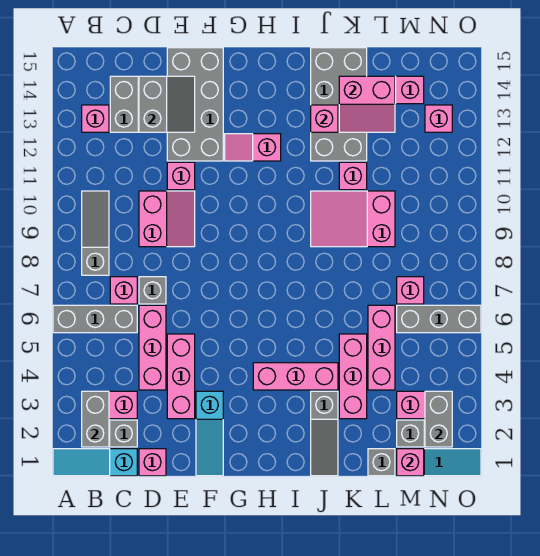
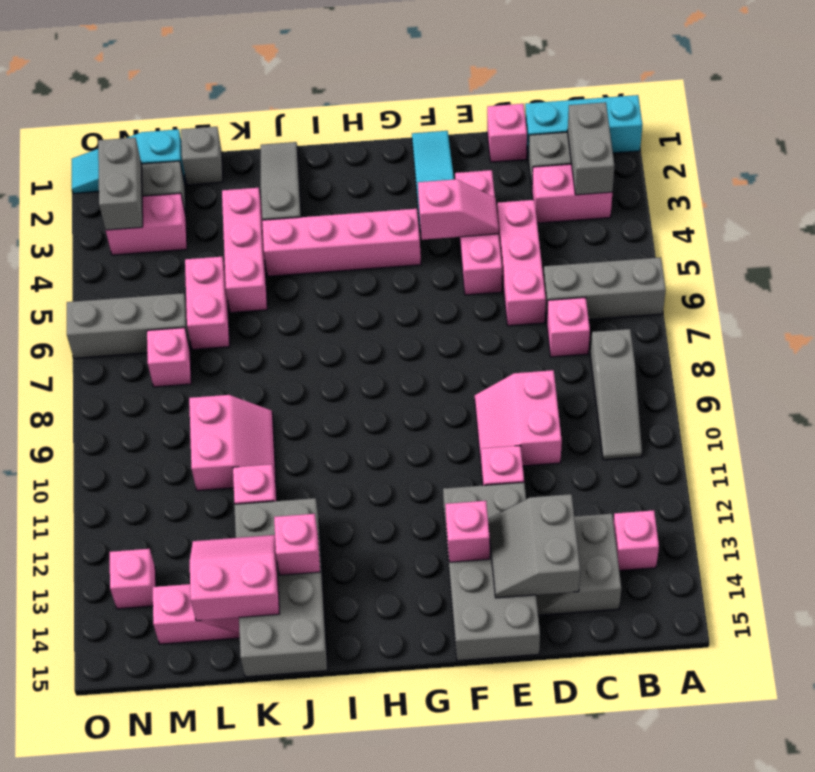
cyan 1x3 slope [53,449,137,476] -> cyan 1x3 brick [525,95,642,159]
grey 1x1 brick [139,277,166,304] -> none
pink 1x2 slope [225,134,281,161] -> pink 1x2 slope moved to [418,179,499,240]
pink 1x3 brick [253,363,338,390] -> pink 1x4 brick [262,209,421,276]
pink 2x3 slope [311,191,395,247] -> pink 2x2 slope [189,395,276,491]
pink 1x3 brick [368,305,395,390] -> pink 1x2 brick [185,257,230,349]
pink 1x1 brick [397,449,424,476] -> pink 1x1 brick moved to [445,501,490,562]

